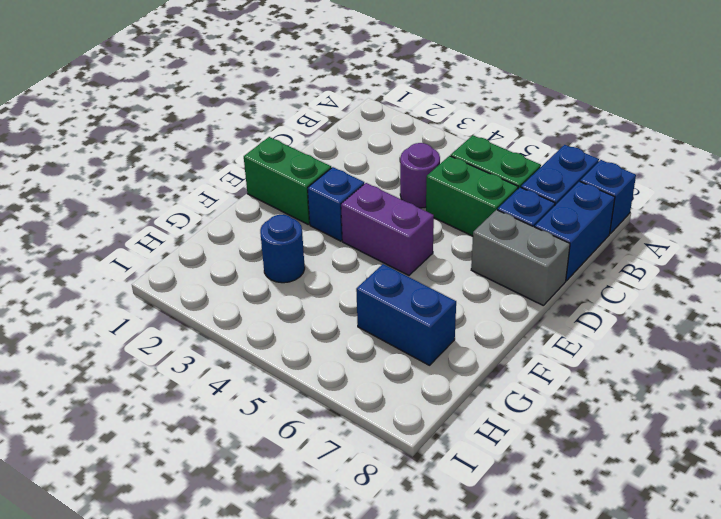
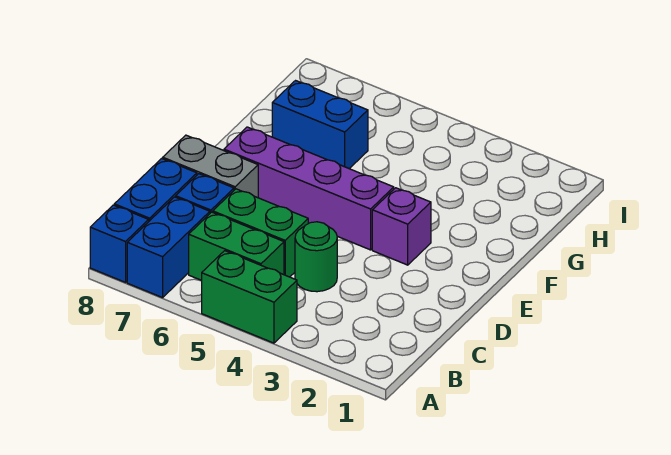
purple 1x1 round brick [400,143,440,208] -> green 1x1 round brick [295,222,337,292]
green 1x2 brick [244,137,331,224] -> green 1x2 brick moved to [202,251,297,343]
blue 1x1 brick [308,167,364,241] -> purple 1x1 brick [372,188,431,265]
purple 1x2 brick [341,183,434,275] -> purple 1x4 brick [224,127,394,250]
blue 1x1 round brick [260,215,305,283] -> none

